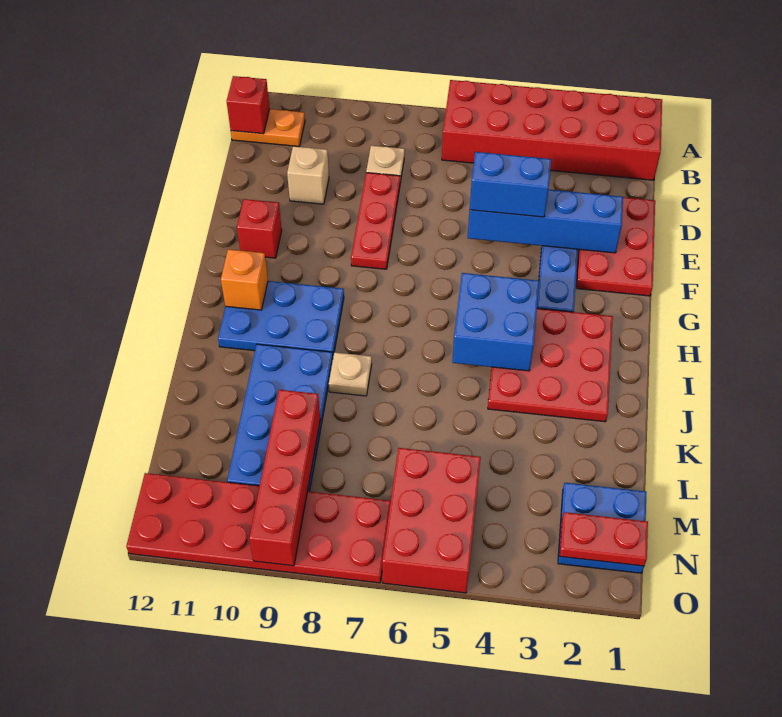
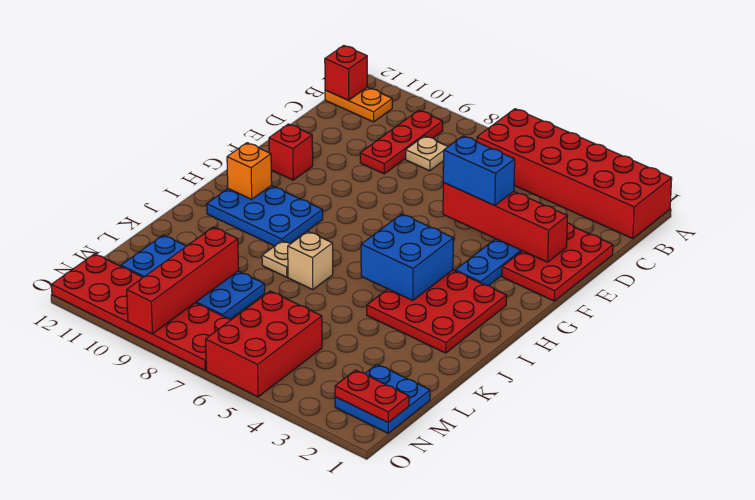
red 1x3 plate [351,173,400,269] -> red 1x3 plate moved to [360,110,443,174]
tan 1x1 brick [287,146,329,204] -> tan 1x1 brick moved to [288,231,333,290]
blue 1x4 brick [468,190,623,253] -> red 1x4 brick [443,183,567,262]
blue 2x4 plate [227,344,333,492] -> blue 2x4 plate turned to [121,235,265,319]

